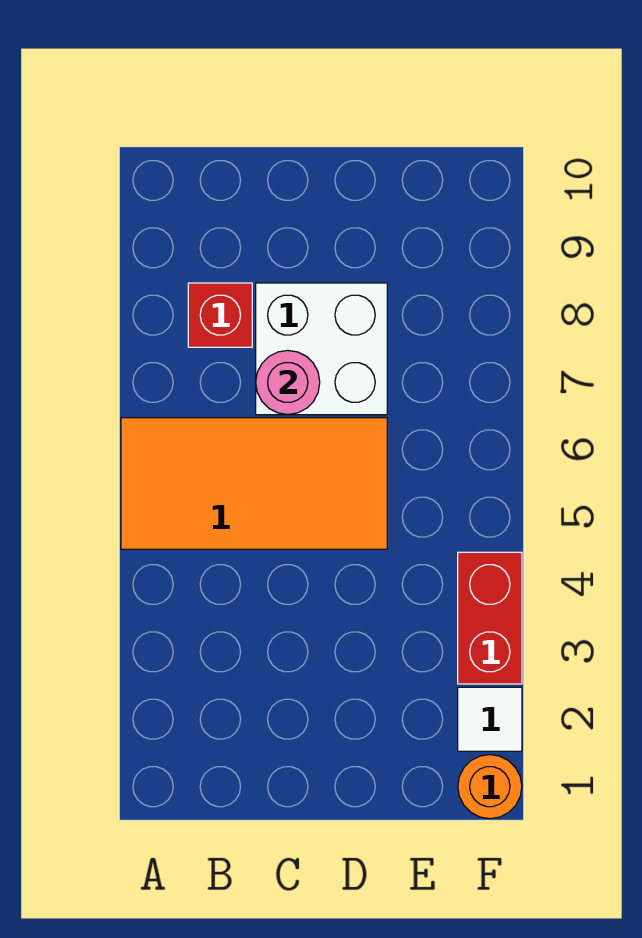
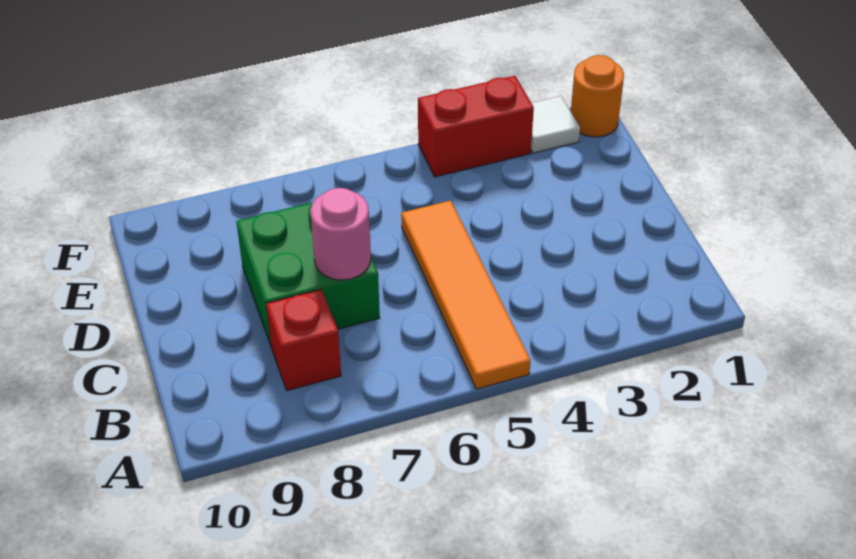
orange 2x4 tile [121,418,387,549] -> orange 1x4 tile [401,201,530,389]
white 2x2 brick [256,283,387,415] -> green 2x2 brick [236,202,380,345]

